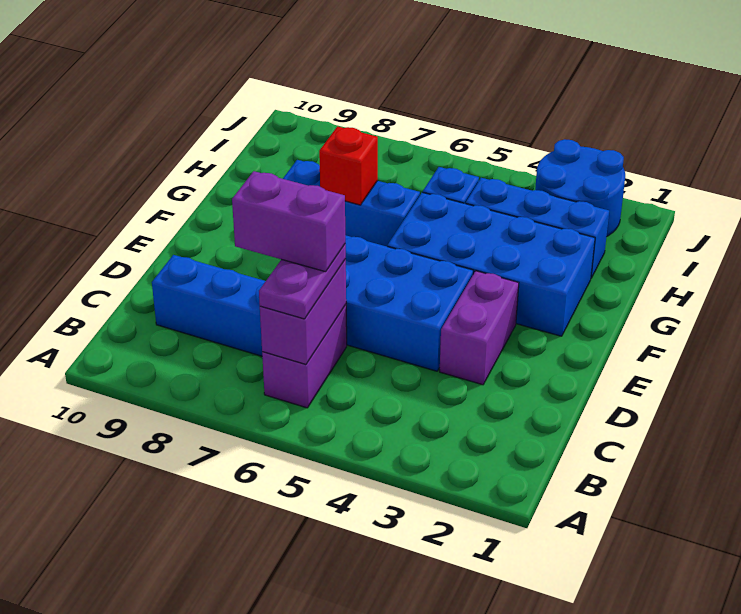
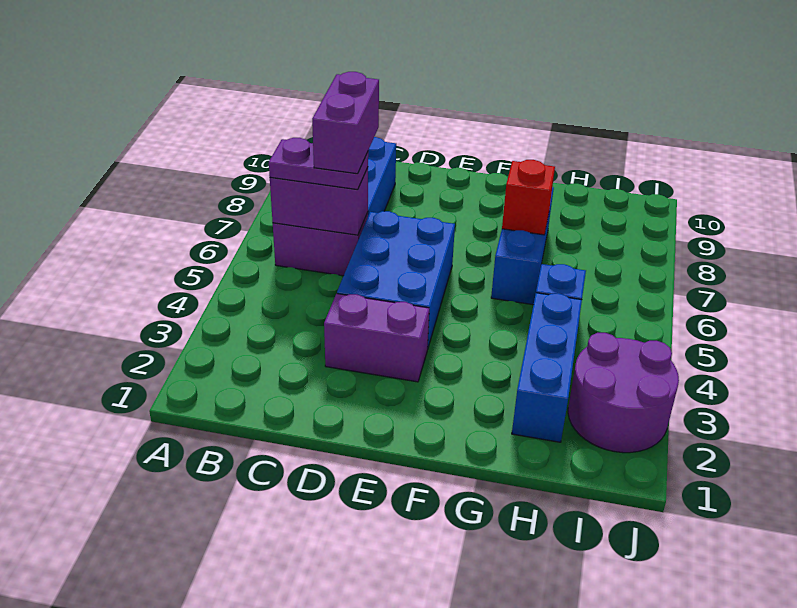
blue 2x4 brick [387,192,595,336] -> none
blue 2x2 round brick [535,139,625,236] -> purple 2x2 round brick [568,333,679,453]

